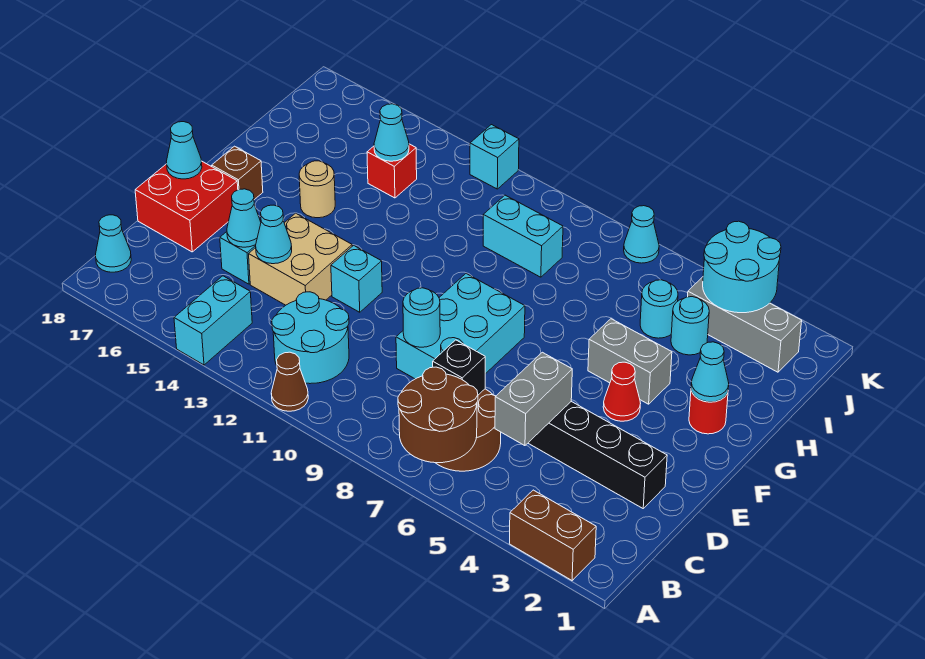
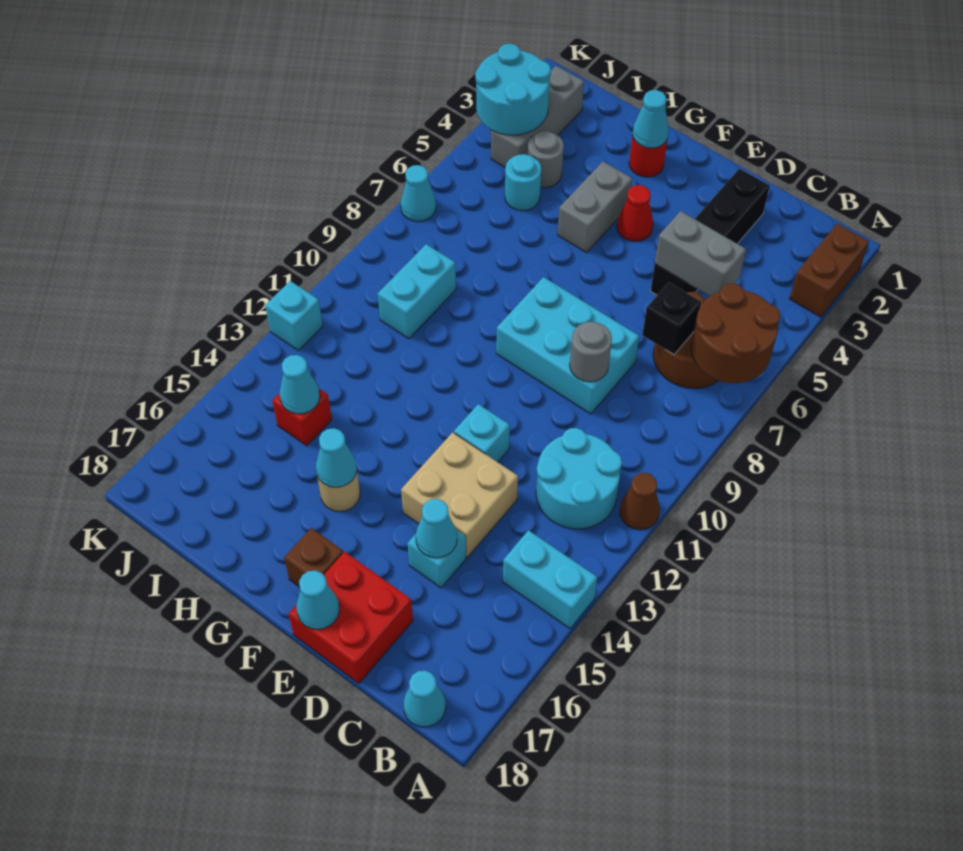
cyan 1x1 round brick [403,288,440,347] -> grey 1x1 round brick [570,322,612,382]
cyan 1x1 cone [256,205,292,264] -> cyan 1x1 cone moved to [316,428,357,487]
cyan 1x1 round brick [671,297,709,355] -> grey 1x1 round brick [528,131,564,188]

